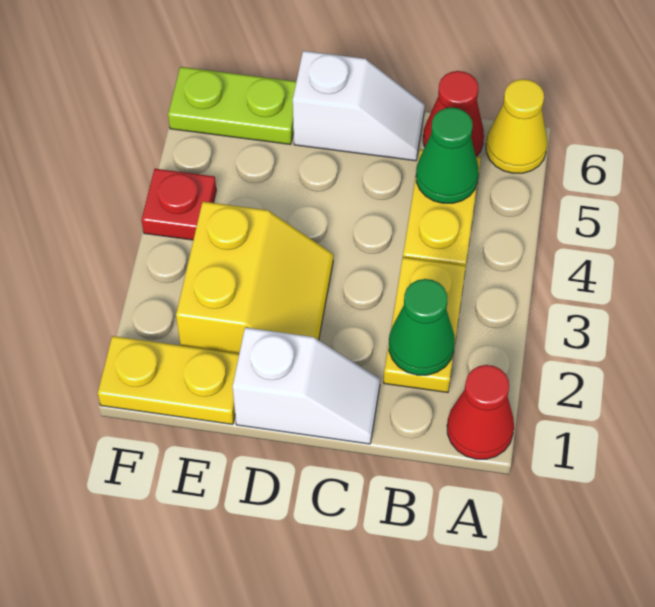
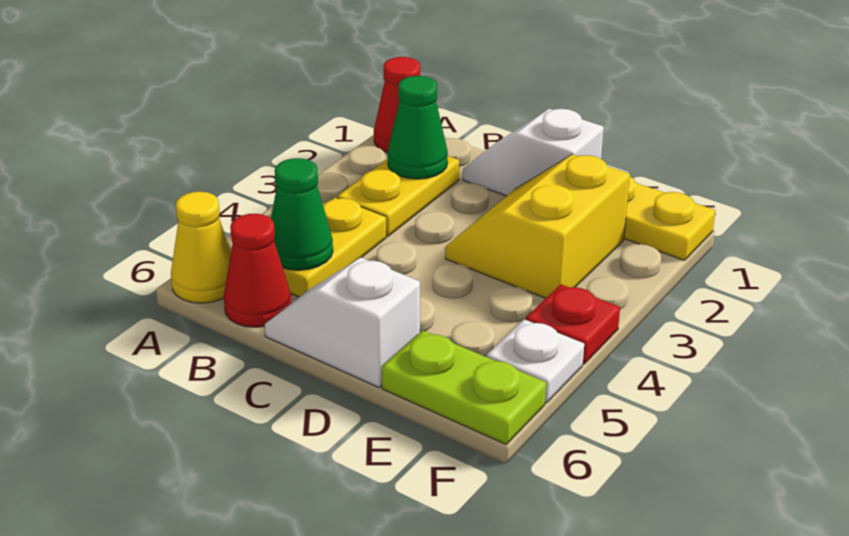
none -> white 1x1 plate [487,319,584,403]

